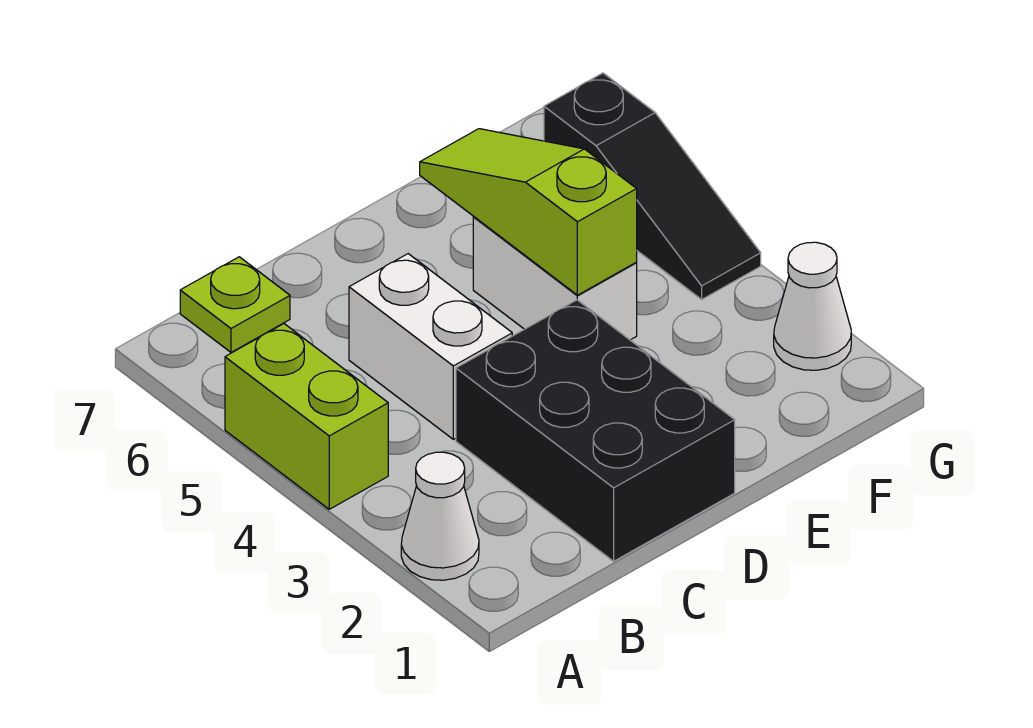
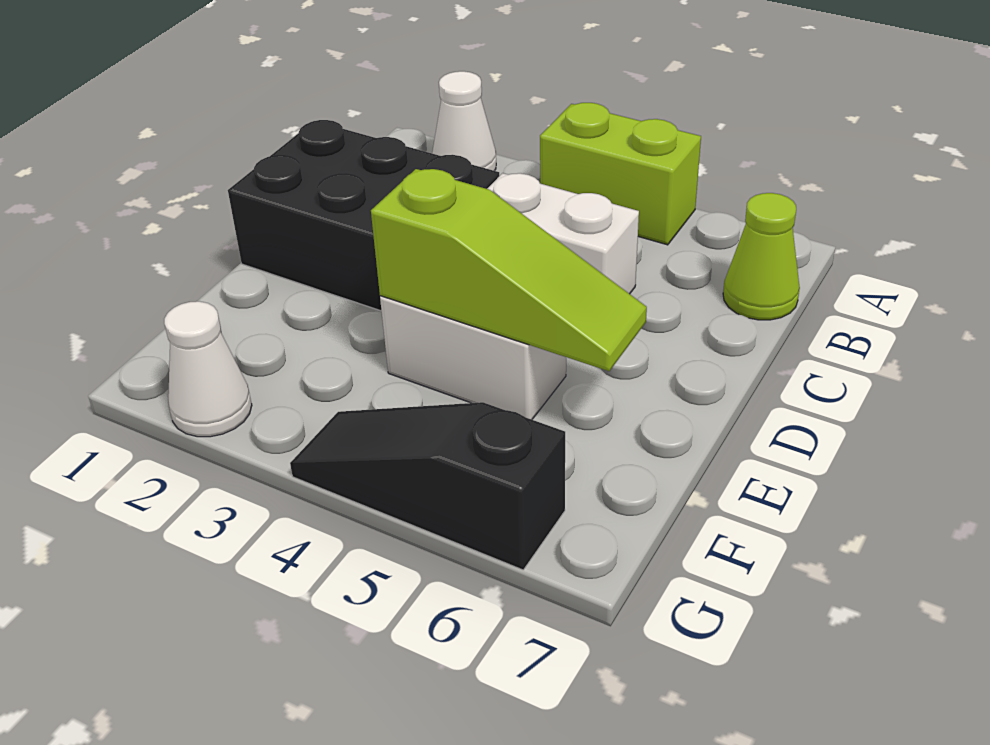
lime 1x1 plate [180,257,290,352] -> lime 1x1 cone [723,193,800,320]

